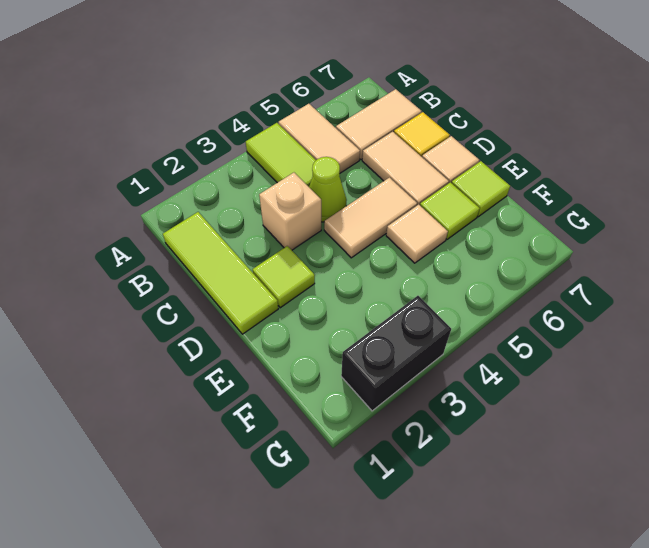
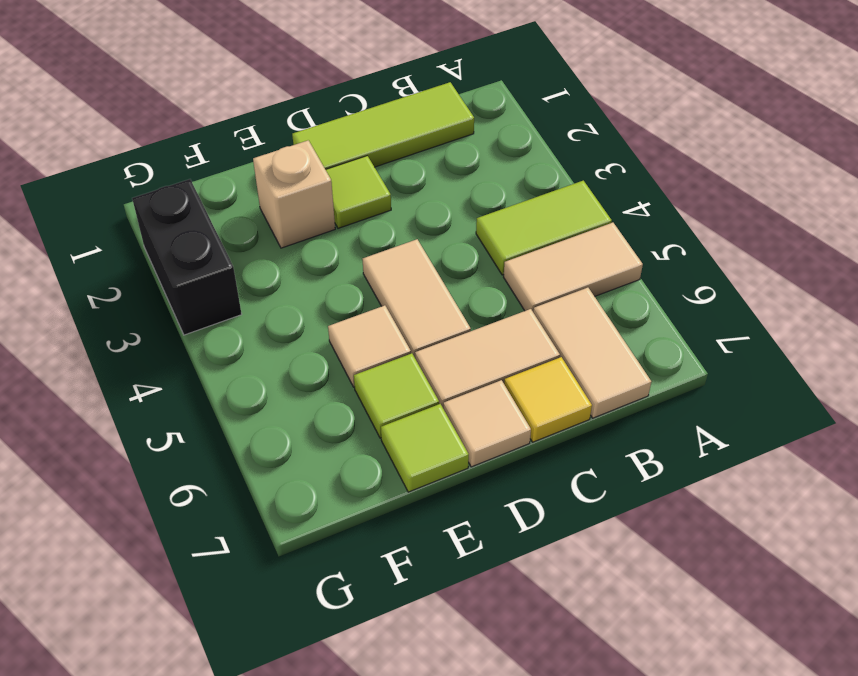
tan 1x1 brick [259,173,321,250] -> tan 1x1 brick moved to [253,140,335,248]
lime 1x1 cone [309,157,347,222] -> none

